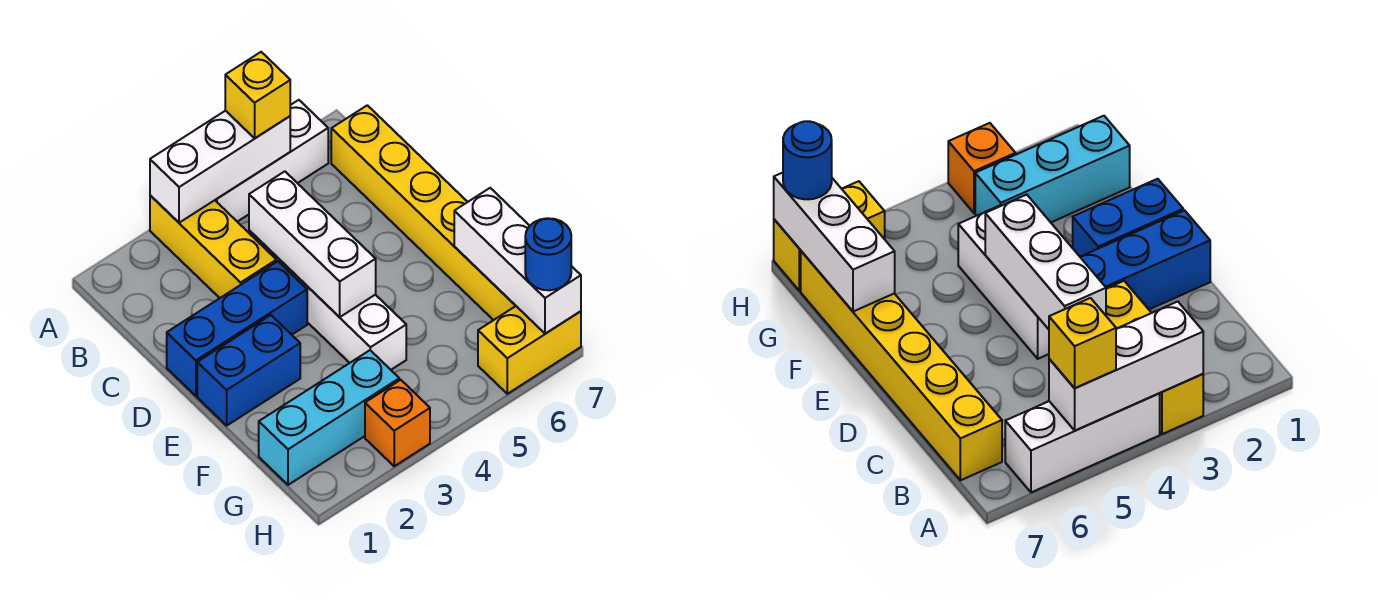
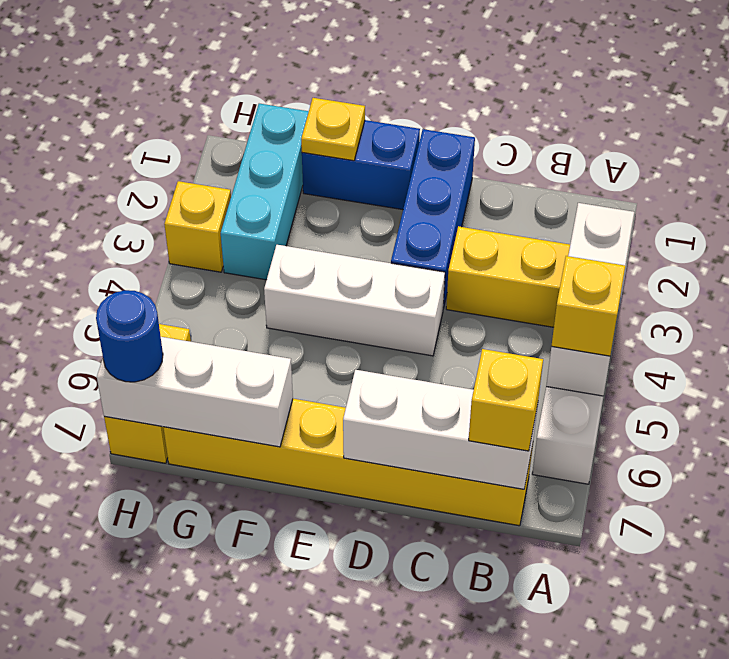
none -> yellow 1x1 brick [469,349,543,451]
white 1x3 brick [249,171,376,317] -> white 1x3 brick moved to [343,370,538,489]
blue 1x2 brick [197,315,300,426] -> blue 1x2 brick turned to [302,120,420,210]
none -> yellow 1x1 plate [301,98,365,161]
orange 1x1 brick [365,380,430,466] -> yellow 1x1 brick [164,181,231,272]

